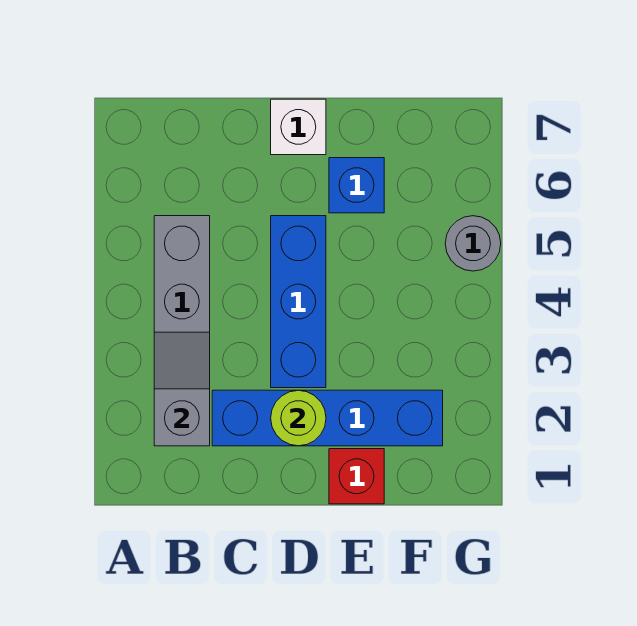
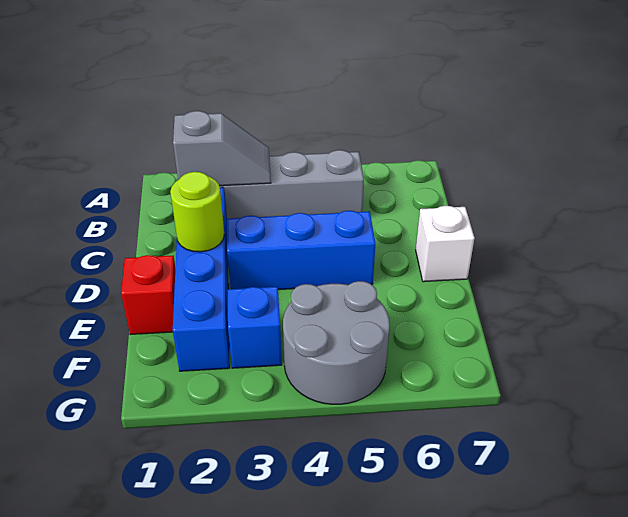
blue 1x1 brick [329,158,384,213] -> blue 1x1 brick moved to [227,287,282,368]
grey 1x1 round brick [445,216,501,271] -> grey 2x2 round brick [283,281,390,404]

